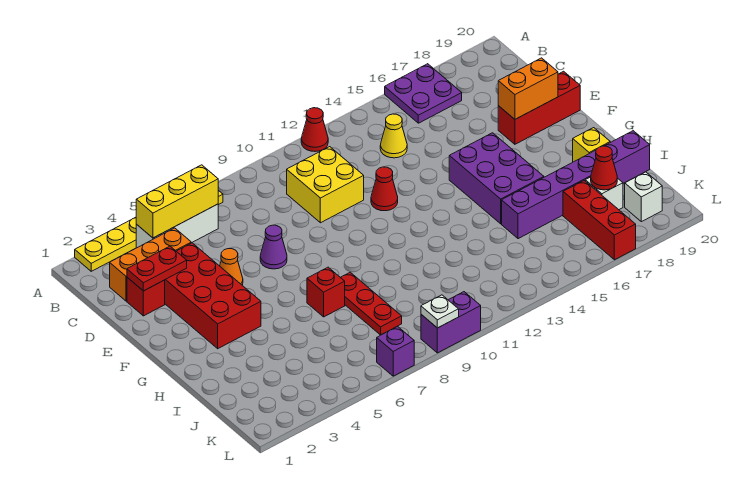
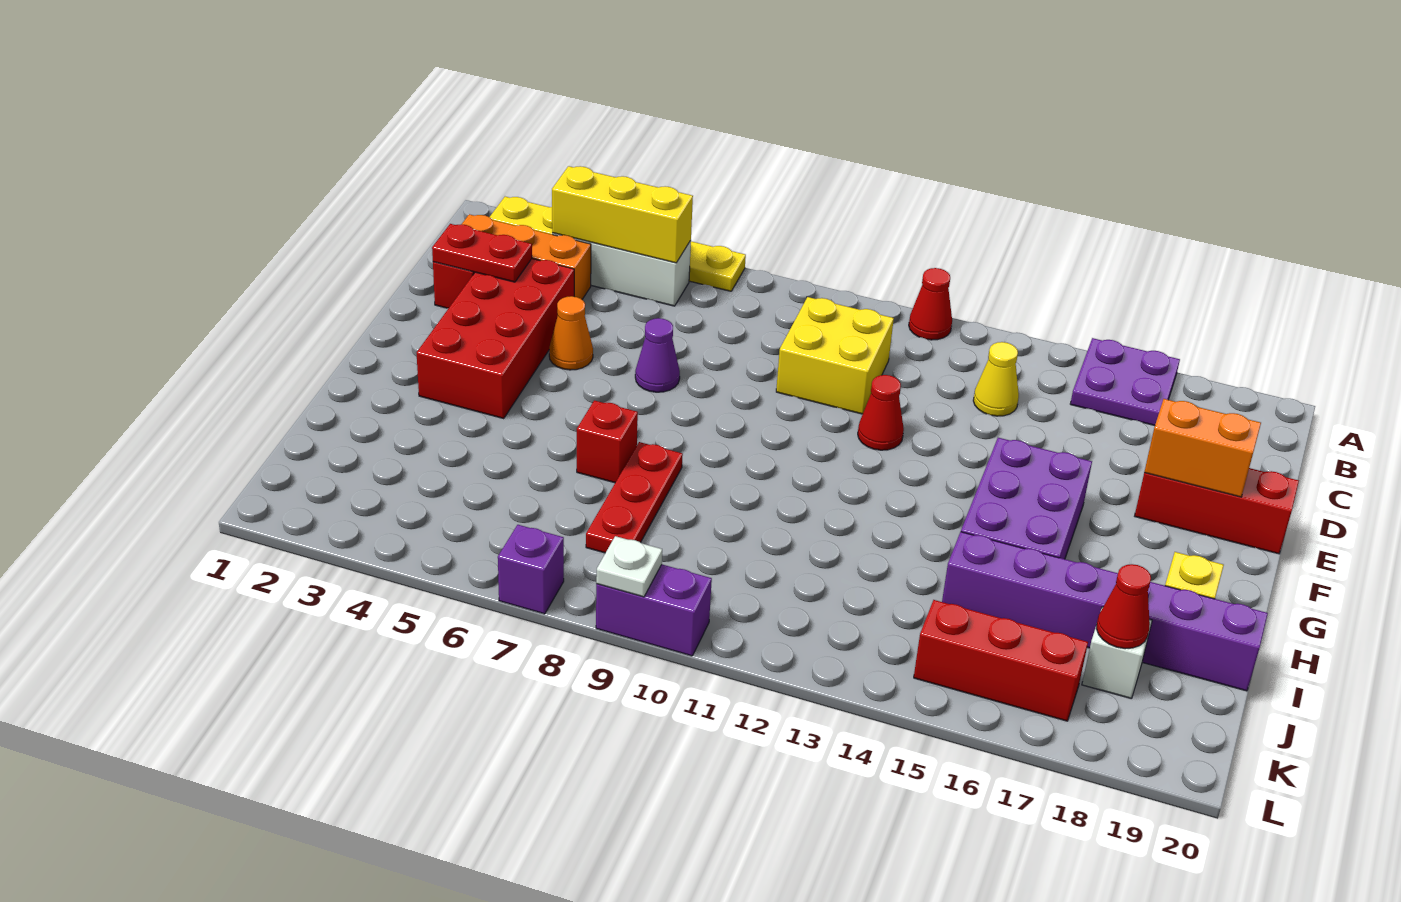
red 1x3 brick [563,181,636,260] -> red 1x3 brick turned to [914,600,1088,721]
white 1x1 brick [625,172,662,222] -> none

